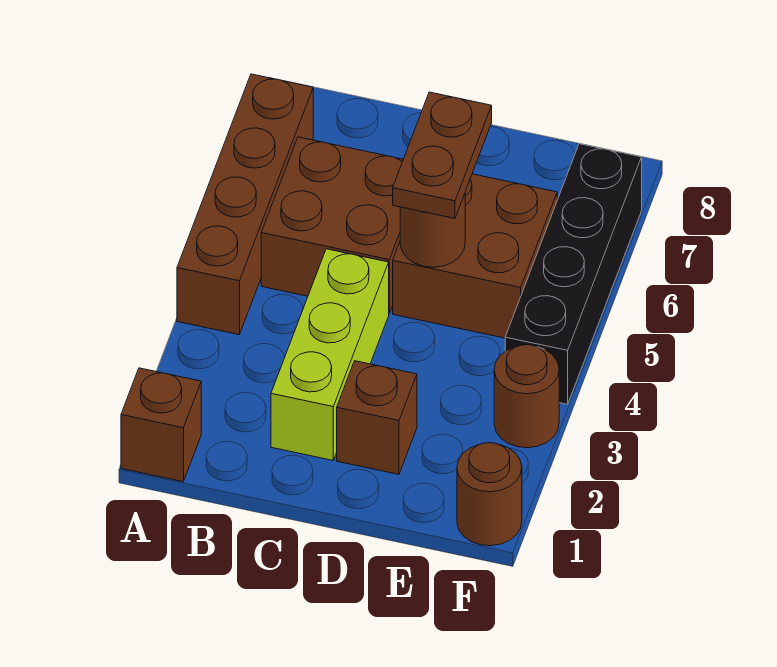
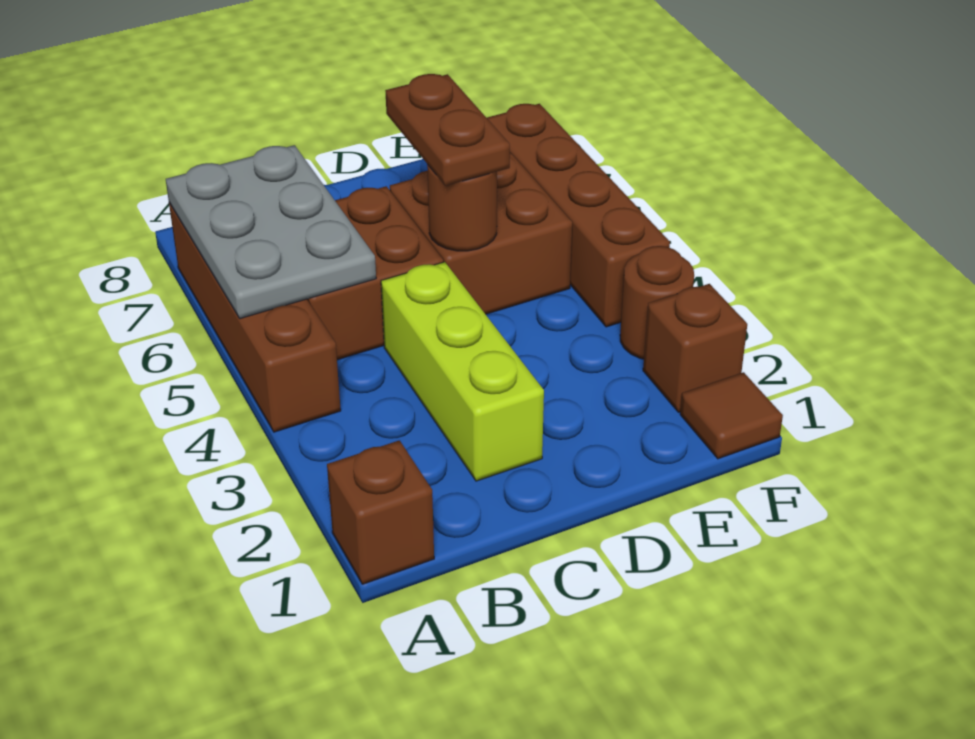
none -> grey 2x3 plate [166,145,376,318]
brown 1x1 brick [337,361,417,474] -> brown 1x1 brick moved to [643,284,747,412]
brown 1x1 round brick [457,443,522,546] -> brown 1x1 tile [680,372,783,459]
black 1x4 brick [505,144,642,404] -> brown 1x4 brick [487,104,670,327]

